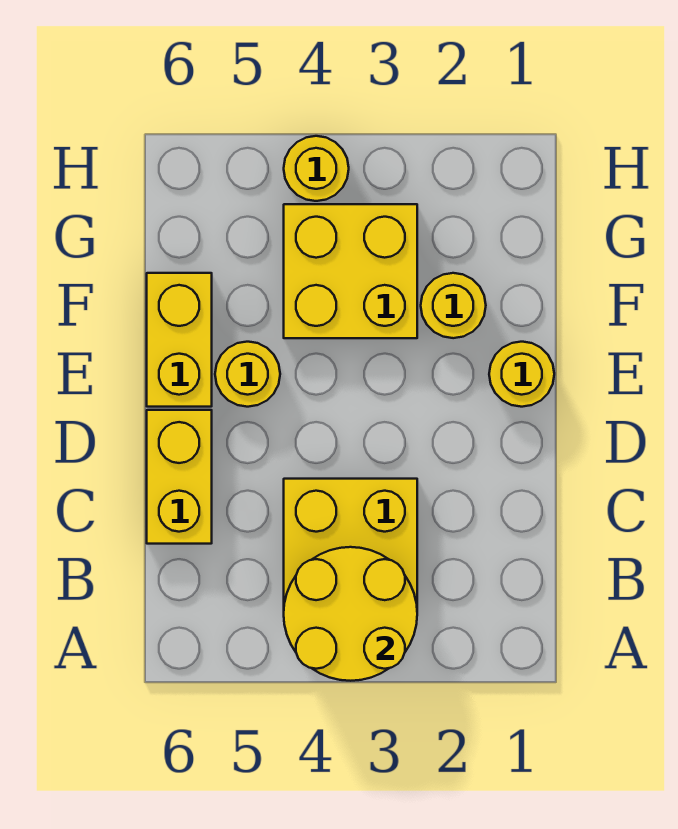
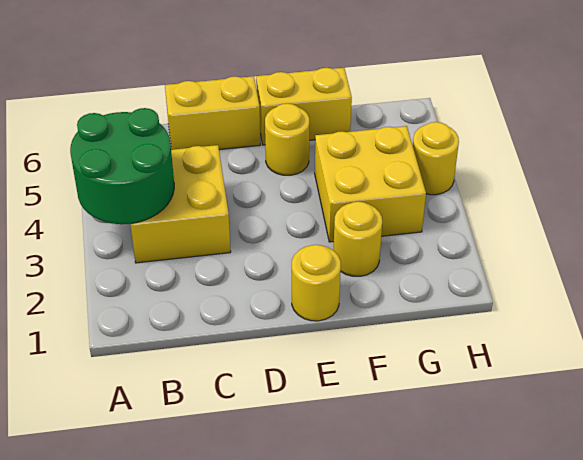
yellow 2x2 round brick [284,547,417,681] -> green 2x2 round brick [70,108,174,224]

